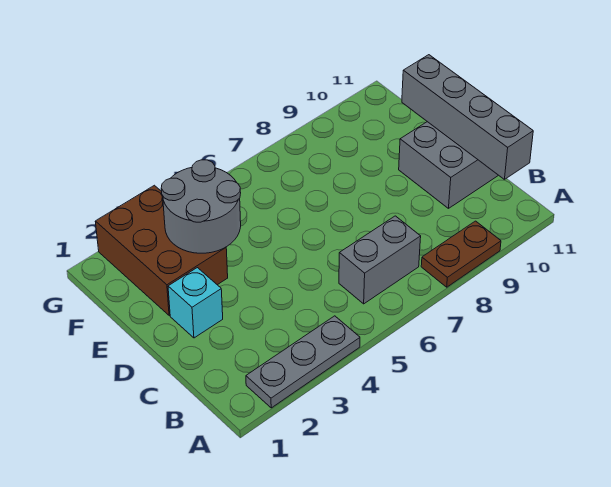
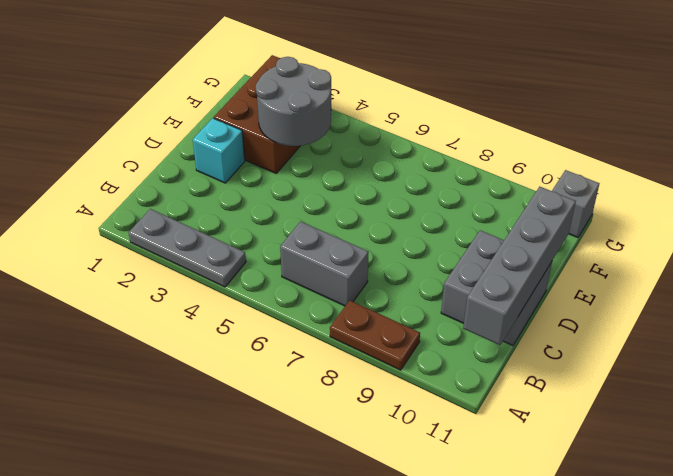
none -> grey 1x1 brick [552,170,600,238]

